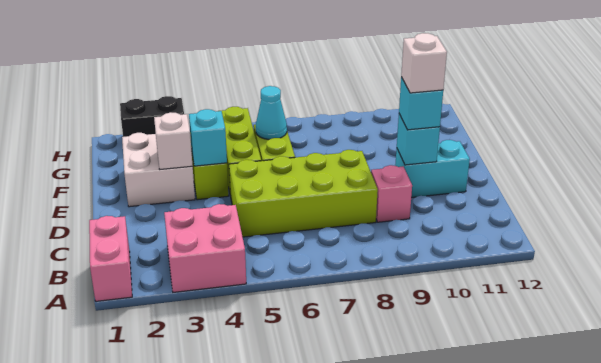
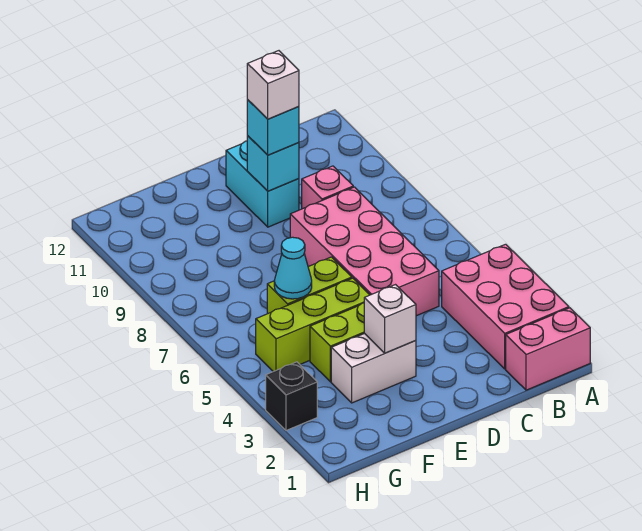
pink 2x2 brick [164,204,246,292] -> pink 2x3 brick [442,244,569,369]
lime 2x4 brick [229,150,378,237] -> pink 2x4 brick [290,187,439,316]
white 2x2 brick [122,133,195,207] -> white 1x2 brick [331,333,416,403]
cyan 1x1 brick [189,109,227,166] -> none
black 1x2 brick [120,96,184,137] -> black 1x1 brick [266,362,317,430]

